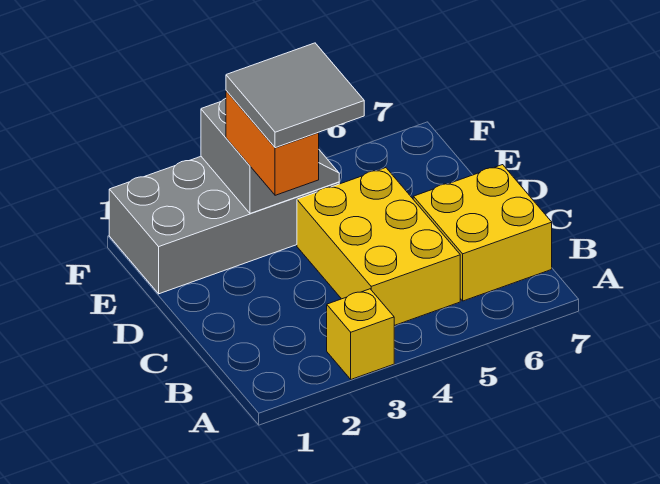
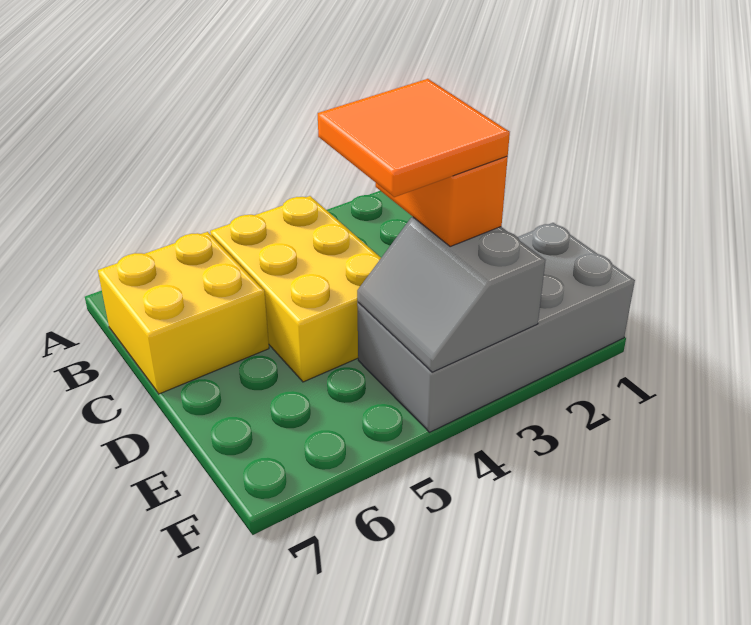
yellow 1x1 brick [327,289,394,379] -> none
grey 2x2 tile [226,43,364,148] -> orange 2x2 tile [318,79,510,197]

